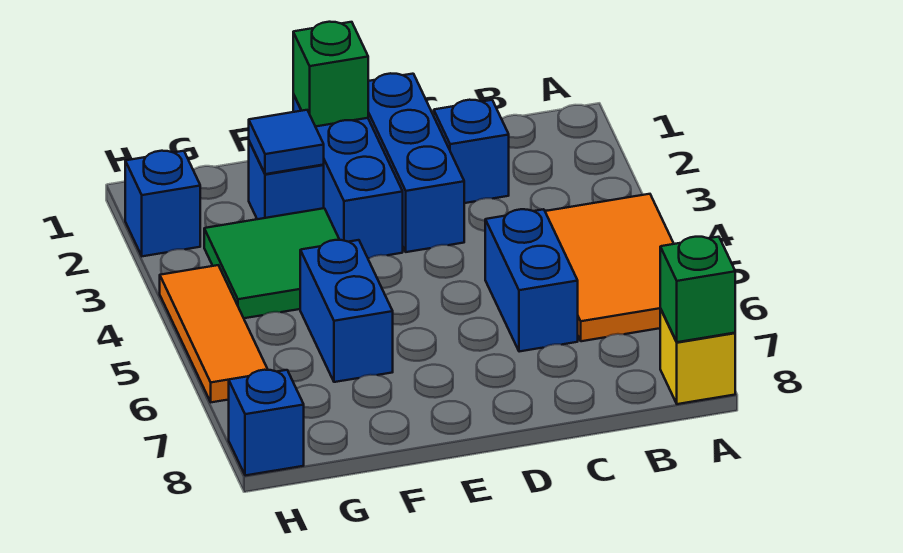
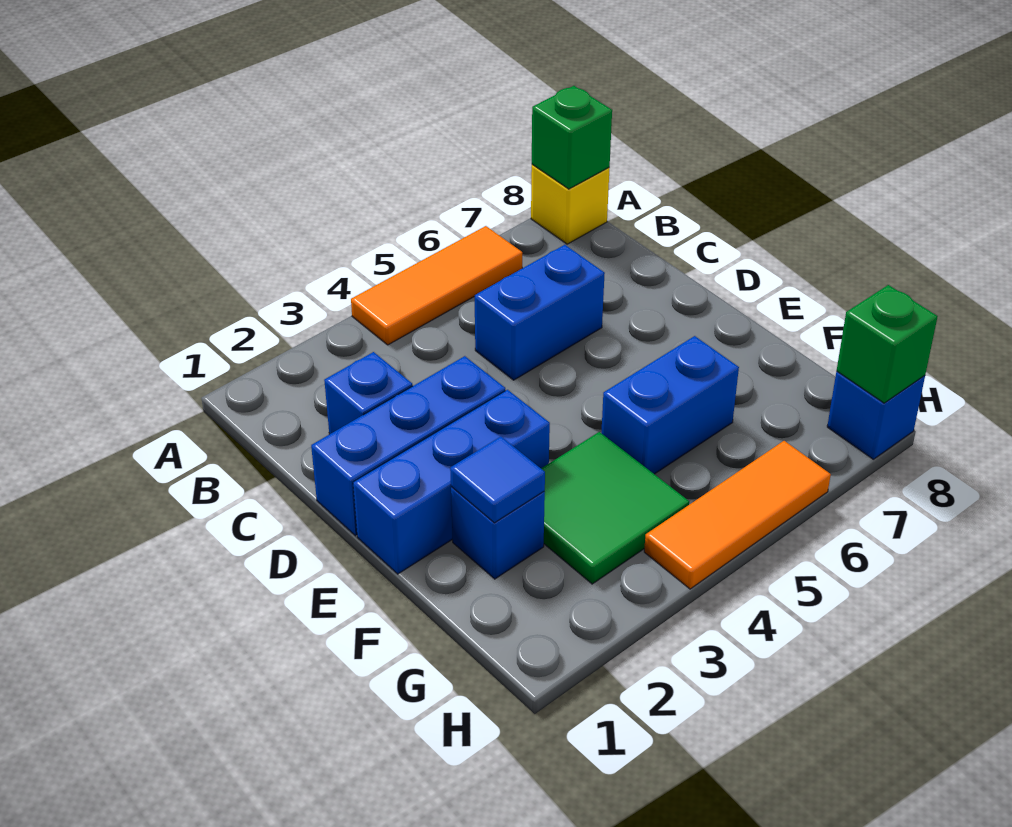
orange 2x3 tile [545,194,674,341] -> orange 1x3 tile [351,226,522,345]
green 1x1 brick [293,22,368,127] -> green 1x1 brick moved to [837,285,938,403]
blue 1x1 brick [125,151,200,256] -> none

